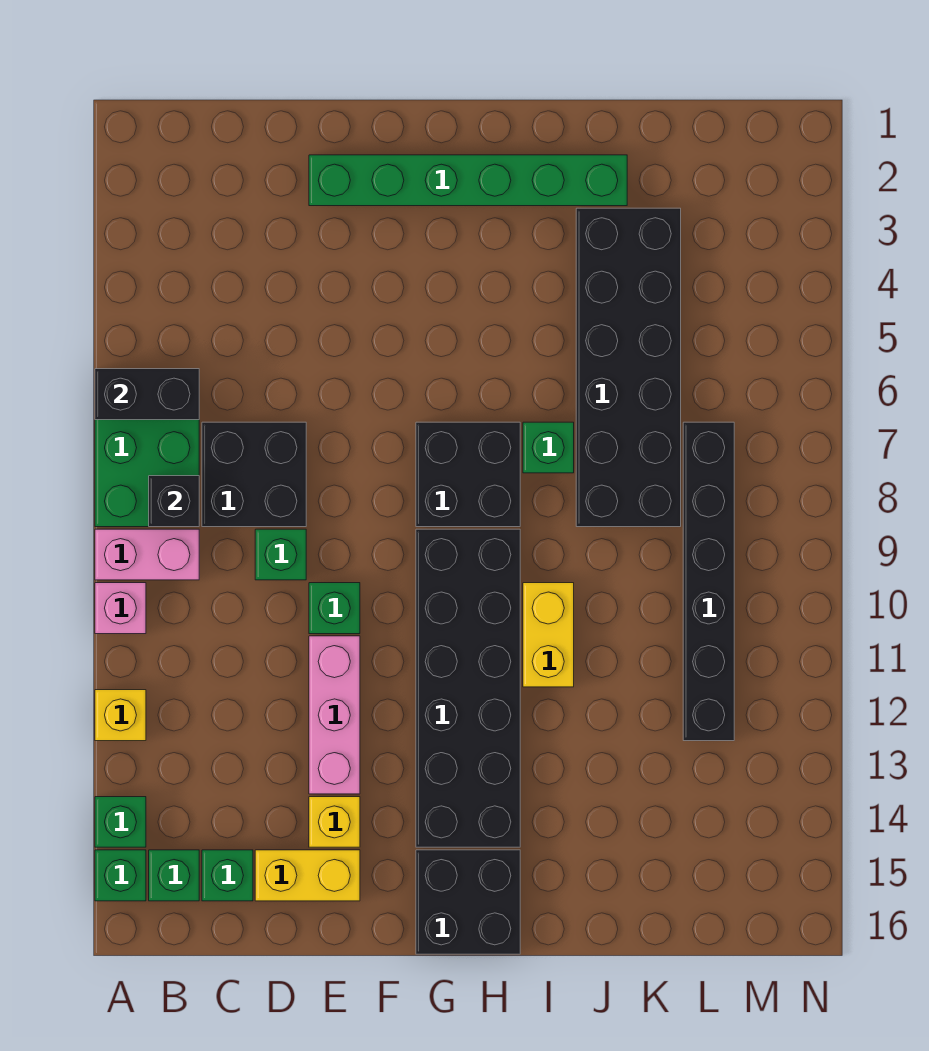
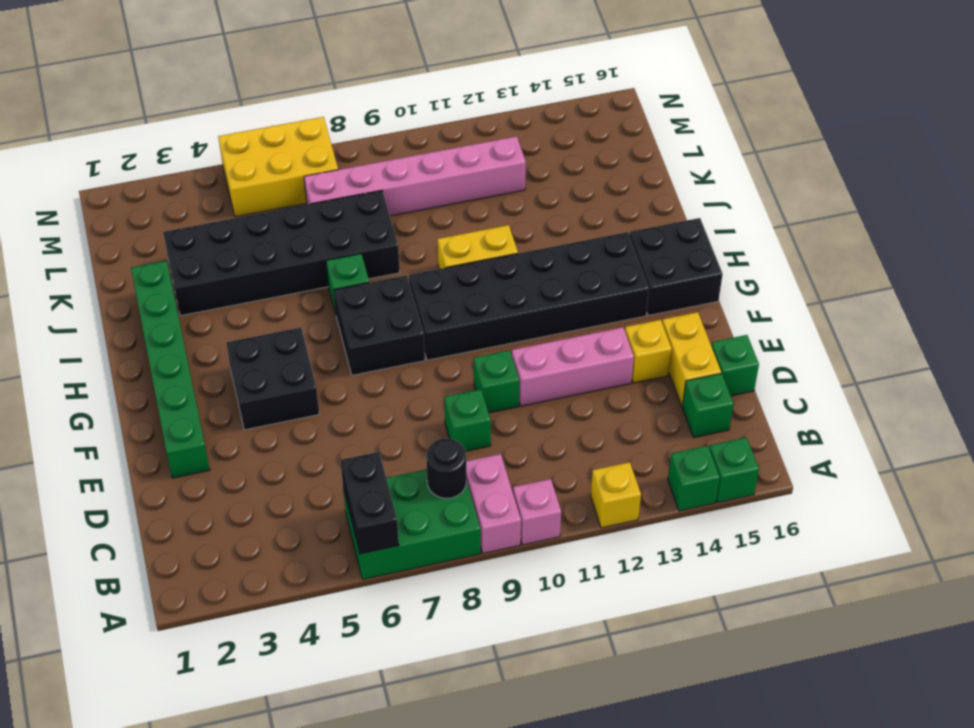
black 1x1 brick [149,476,199,527] -> black 1x1 round brick [426,438,466,498]
green 1x1 brick [149,850,199,901] -> green 1x1 brick moved to [711,335,759,396]
black 2x2 brick [202,422,306,527] -> black 2x2 brick moved to [226,328,319,430]
black 1x6 brick [683,422,734,741] -> pink 1x6 brick [304,136,526,216]
none -> yellow 2x3 brick [218,117,338,217]

